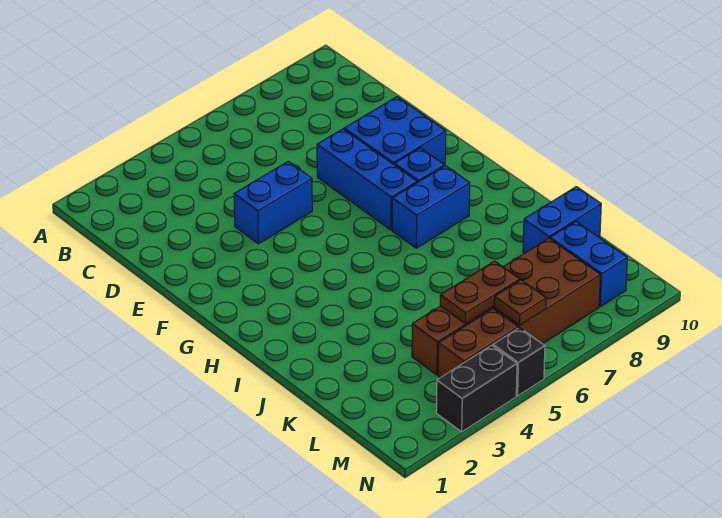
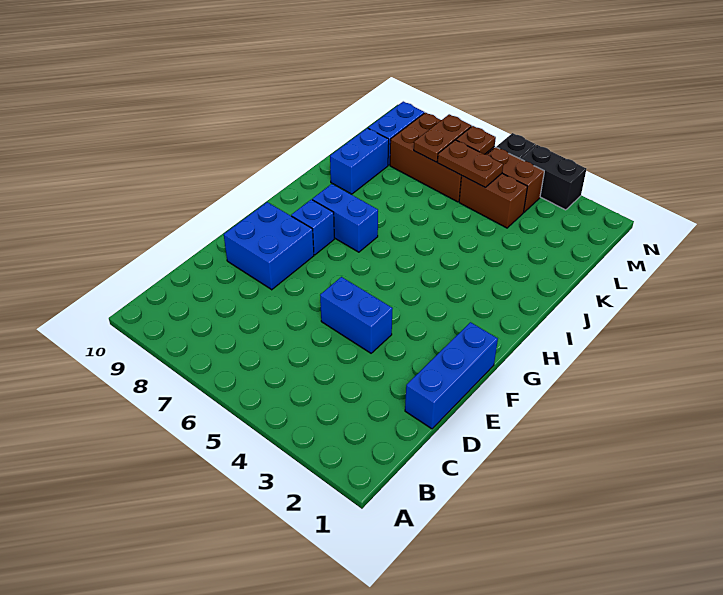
blue 1x3 brick [317,129,417,230] -> blue 1x3 brick moved to [405,322,498,429]
blue 1x2 brick [523,187,601,253] -> blue 1x2 brick turned to [330,128,389,194]
none -> brown 1x2 plate [414,114,471,162]

